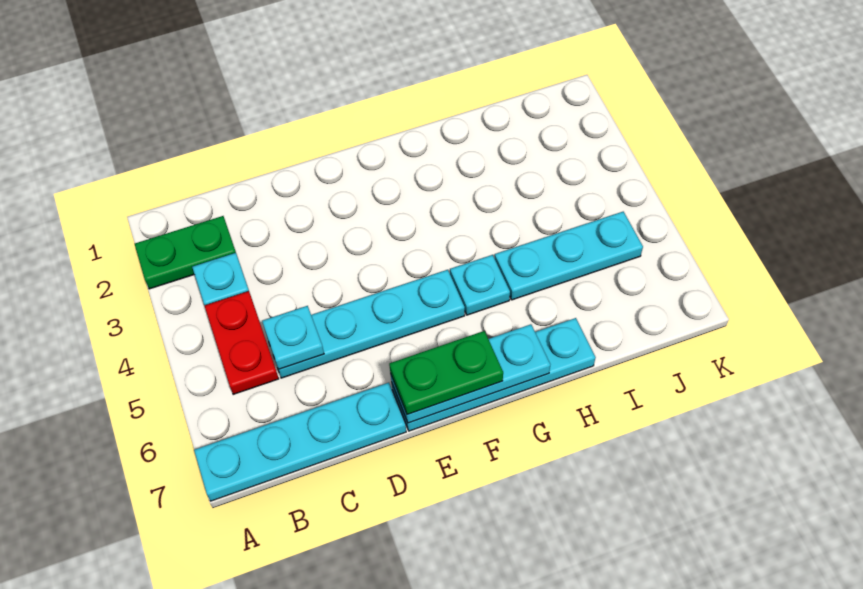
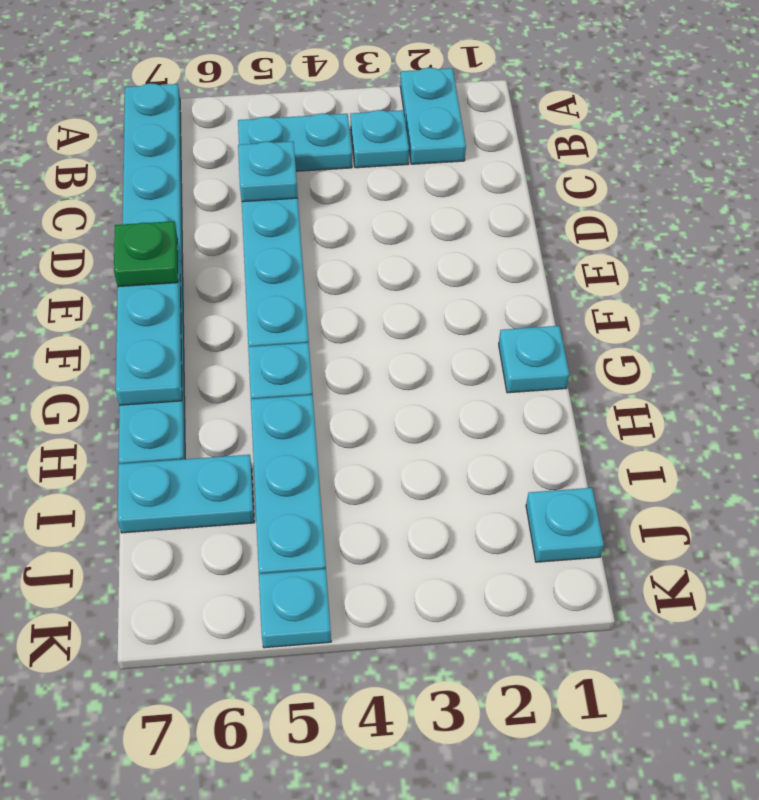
green 1x2 plate [135,216,236,289] -> cyan 1x2 plate [400,68,466,164]
red 1x2 plate [205,291,279,395] -> cyan 1x2 plate [238,113,352,171]
green 1x2 plate [389,331,503,415] -> green 1x1 plate [114,221,178,287]
none -> cyan 1x1 plate [499,326,569,393]
none -> cyan 1x2 plate [117,455,254,533]
none -> cyan 1x1 plate [526,488,604,562]
none -> cyan 1x1 plate [259,569,331,648]

